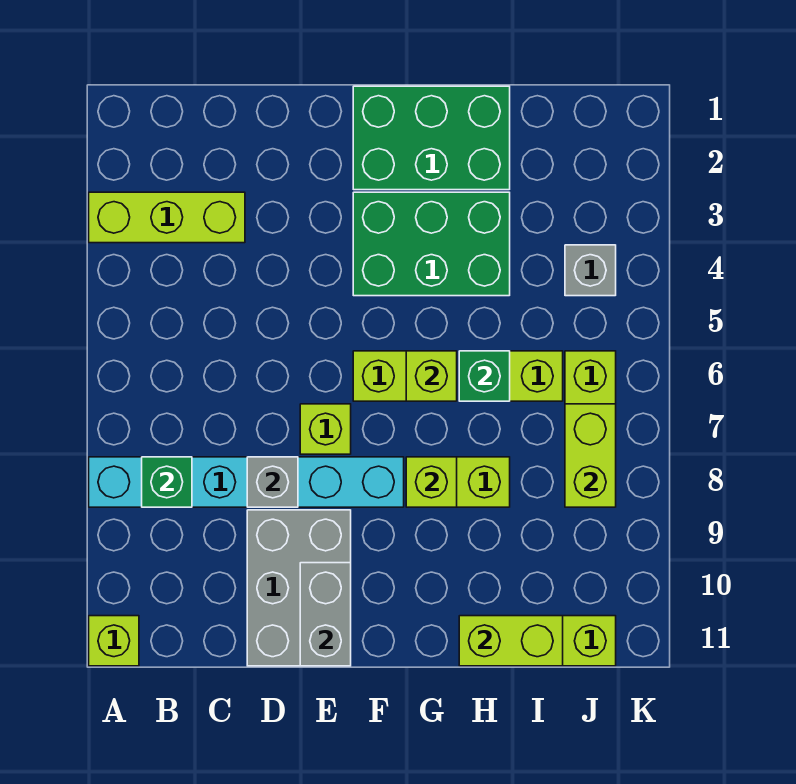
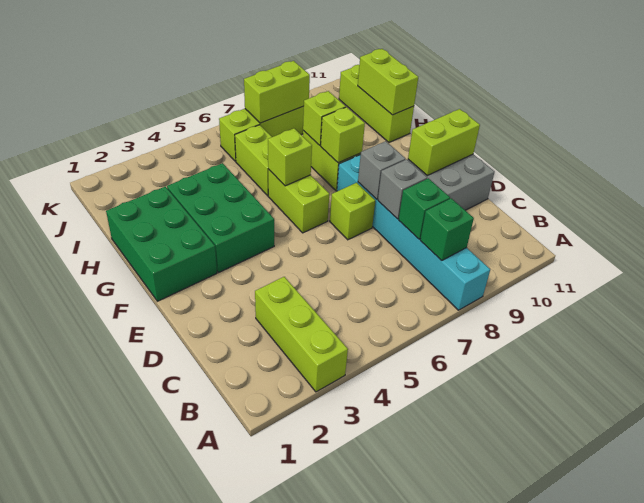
lime 1x1 brick [89,616,139,666] -> lime 1x1 brick moved to [303,91,346,145]
grey 1x2 brick [300,563,351,666] -> lime 1x2 brick [408,109,480,175]
green 1x1 brick [459,351,510,401] -> green 1x1 brick moved to [399,178,450,239]
grey 1x1 brick [565,245,616,296] -> grey 1x1 brick moved to [358,141,406,199]

